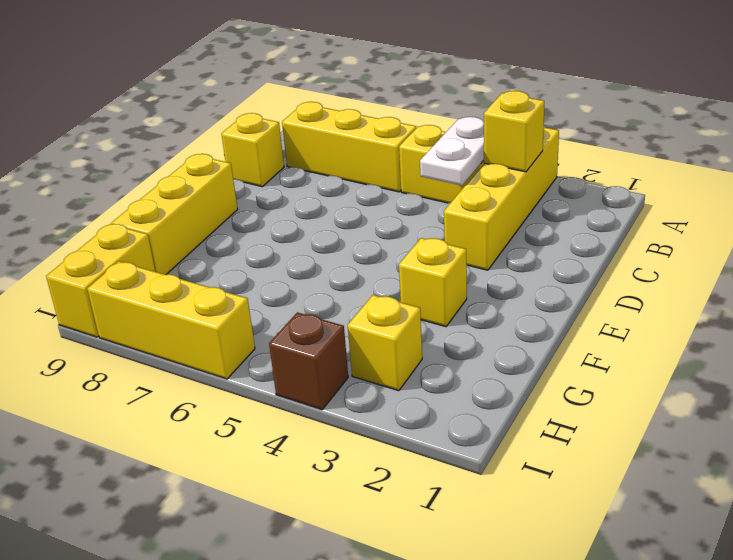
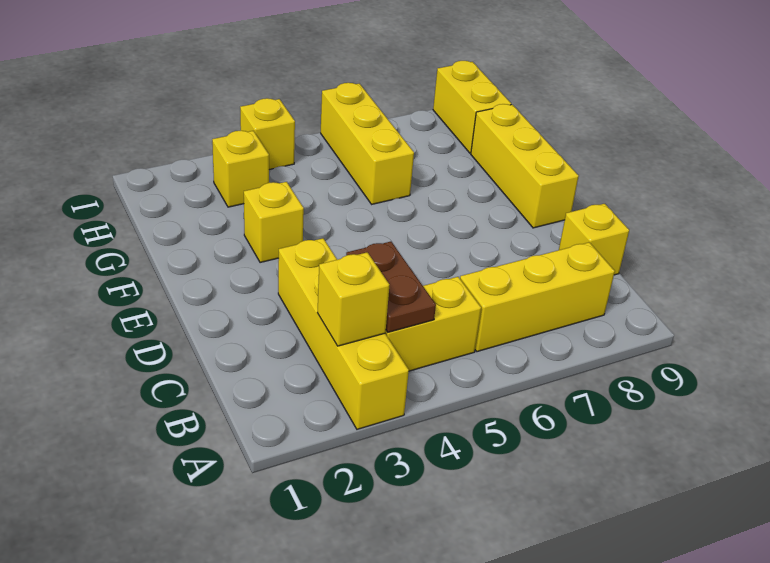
white 1x2 plate [420,117,484,185] -> brown 1x2 plate [346,242,436,332]
brown 1x1 brick [269,312,348,410] -> yellow 1x1 brick [240,98,295,170]
yellow 1x3 brick [87,262,255,379] -> yellow 1x3 brick turned to [321,83,414,204]

